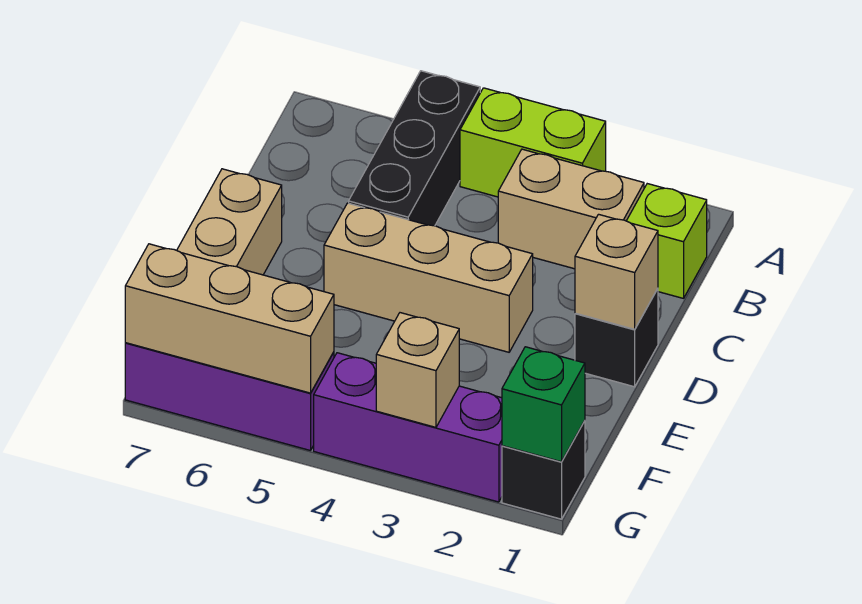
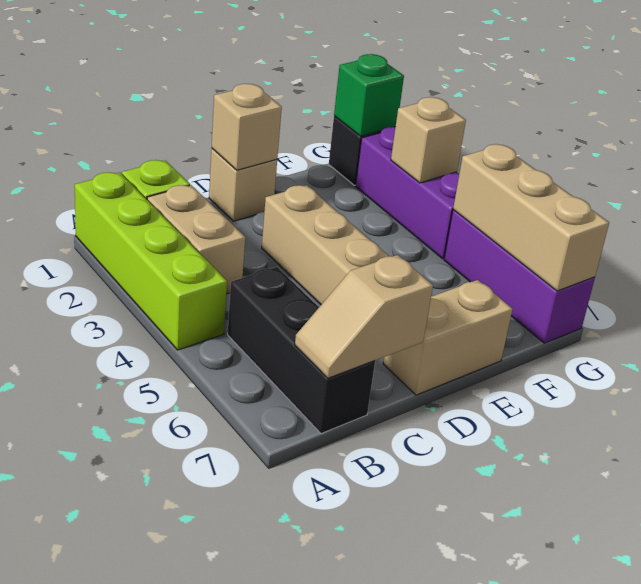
lime 1x2 brick [460,88,606,197] -> lime 1x4 brick [75,172,227,350]
black 1x3 brick [349,71,480,226] -> black 1x3 brick turned to [228,267,375,434]
none -> tan 1x2 slope [295,255,433,378]
black 1x1 brick [575,289,658,387] -> tan 1x1 brick [209,149,277,221]

